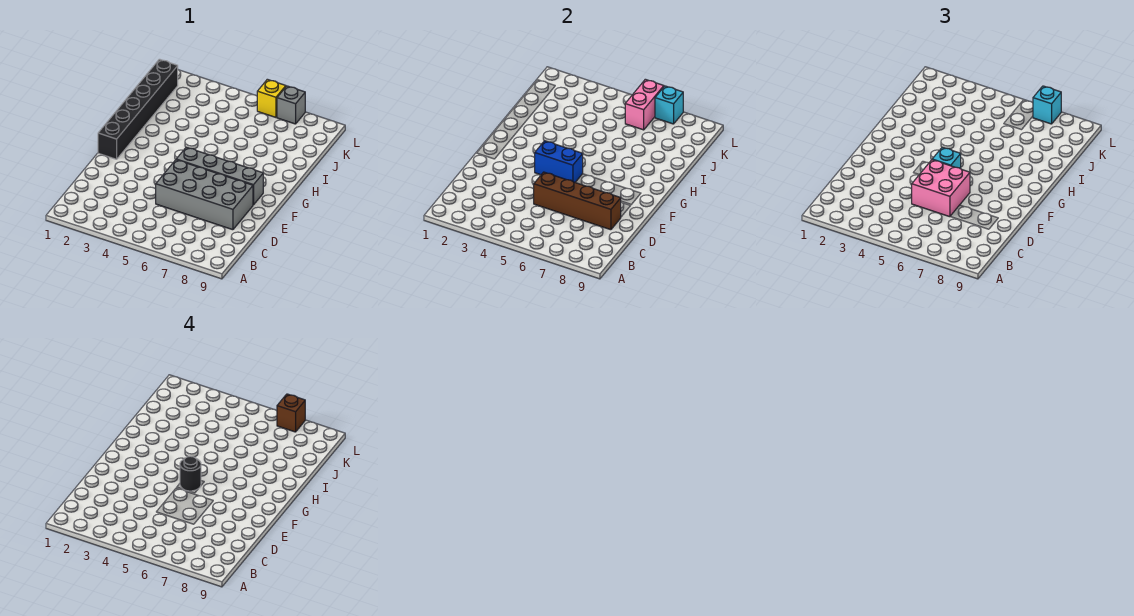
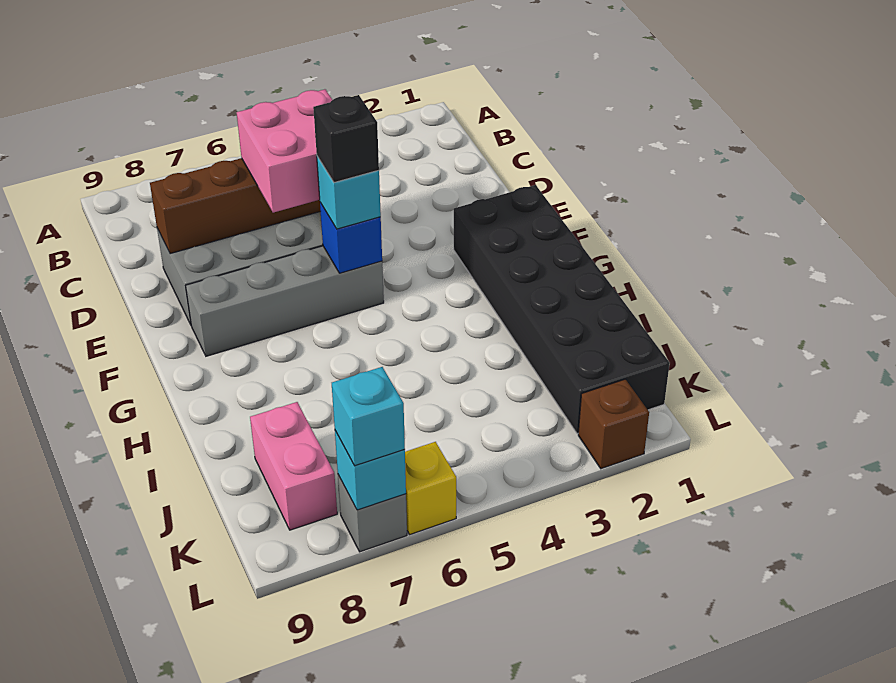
black 1x6 brick [98,59,178,159] -> black 2x6 brick [454,185,670,434]
blue 1x2 brick [535,141,583,182] -> blue 1x1 brick [320,203,382,273]
black 1x1 round brick [180,456,201,491] -> black 1x1 brick [313,95,379,183]
pink 1x2 brick [625,79,664,130] -> pink 1x2 brick moved to [250,402,337,530]
brown 1x1 brick [277,394,305,432] -> brown 1x1 brick moved to [578,379,649,469]

